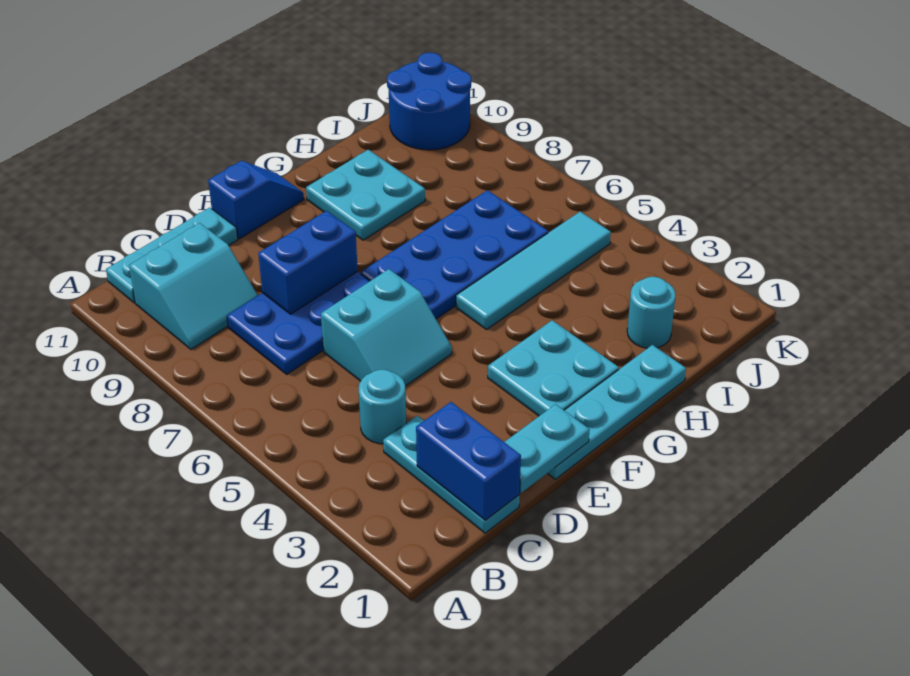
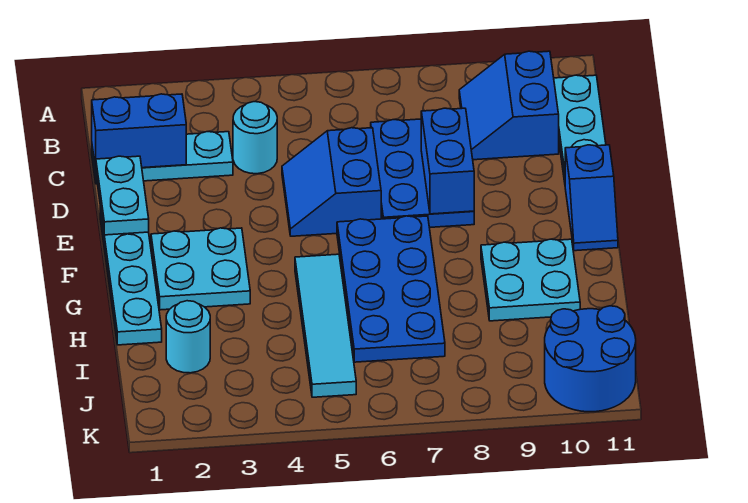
cyan 2x2 slope [129,223,258,349] -> blue 2x2 slope [459,51,559,160]
cyan 2x2 slope [321,269,452,386] -> blue 2x2 slope [282,128,381,236]

